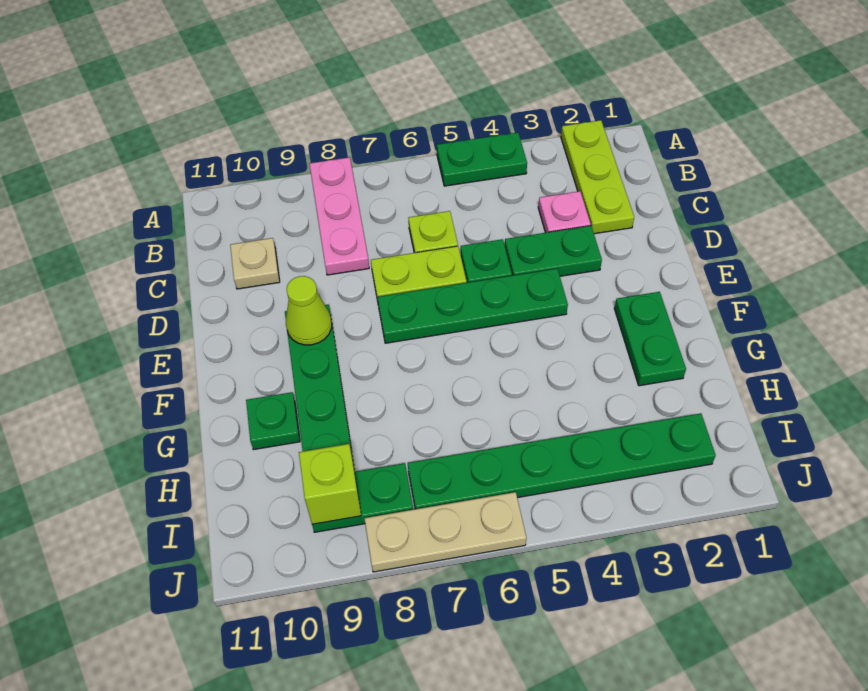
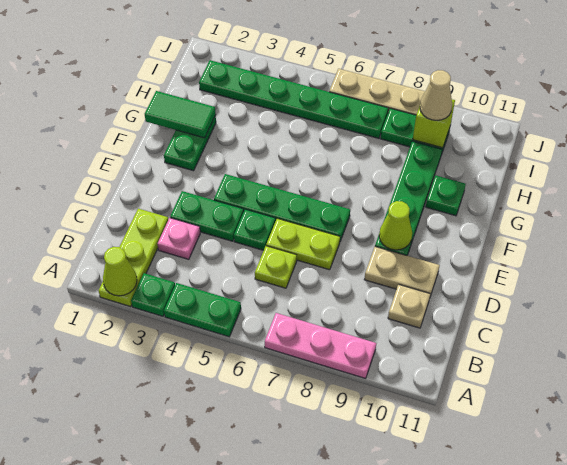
none -> lime 1x1 cone [103,247,137,296]
none -> green 1x1 plate [131,273,175,316]
pink 1x3 plate [310,157,369,275] -> pink 1x3 plate turned to [265,313,376,378]
none -> tan 1x2 plate [364,247,440,296]
none -> green 1x2 tile [145,91,216,138]
none -> tan 1x1 cone [420,70,452,120]

